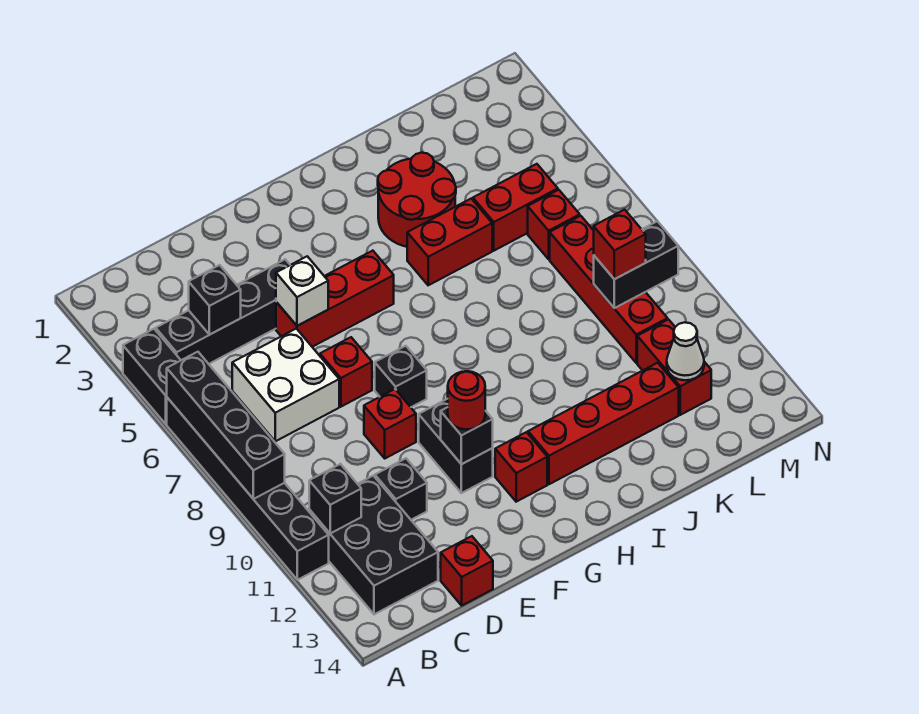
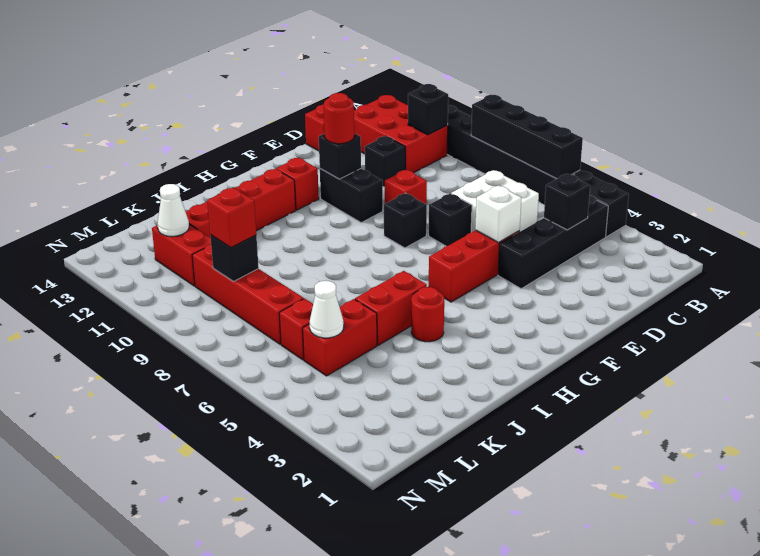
black 2x3 brick [309,476,438,614] -> red 2x3 brick [354,95,448,172]
red 1x1 brick [320,337,372,407] -> black 1x1 brick [429,193,472,246]
red 2x2 round brick [378,153,456,247] -> red 1x1 round brick [411,287,444,342]
none -> white 1x1 cone [309,281,344,338]
black 1x2 brick [594,221,678,308] -> black 1x1 brick [210,235,259,282]

